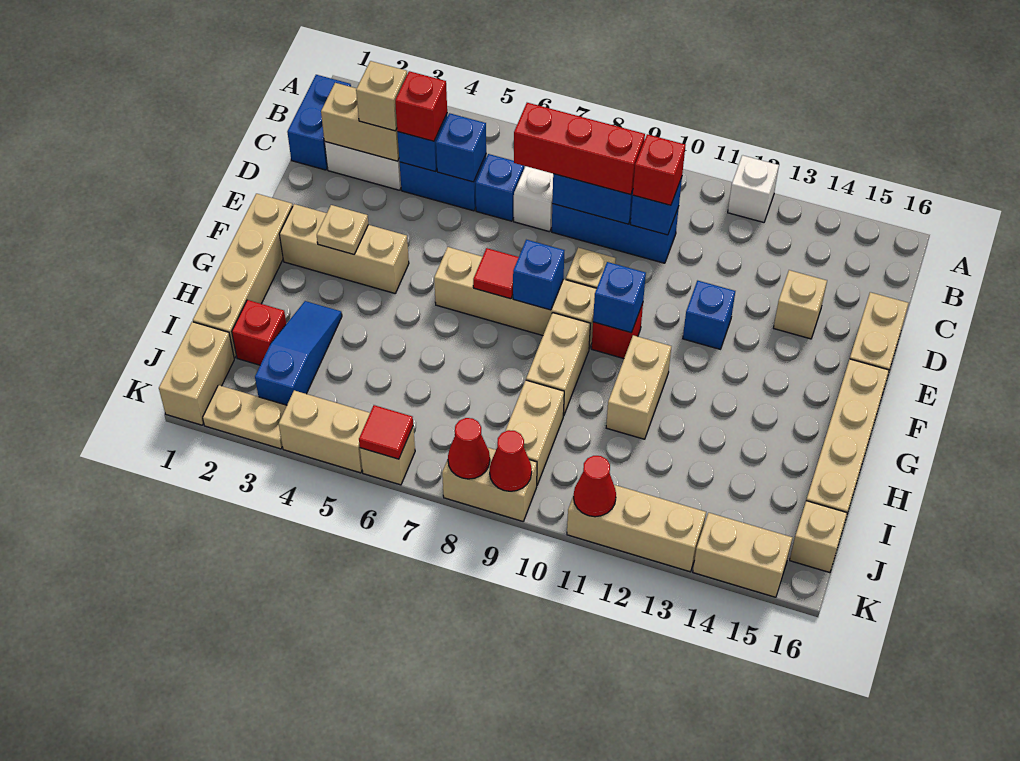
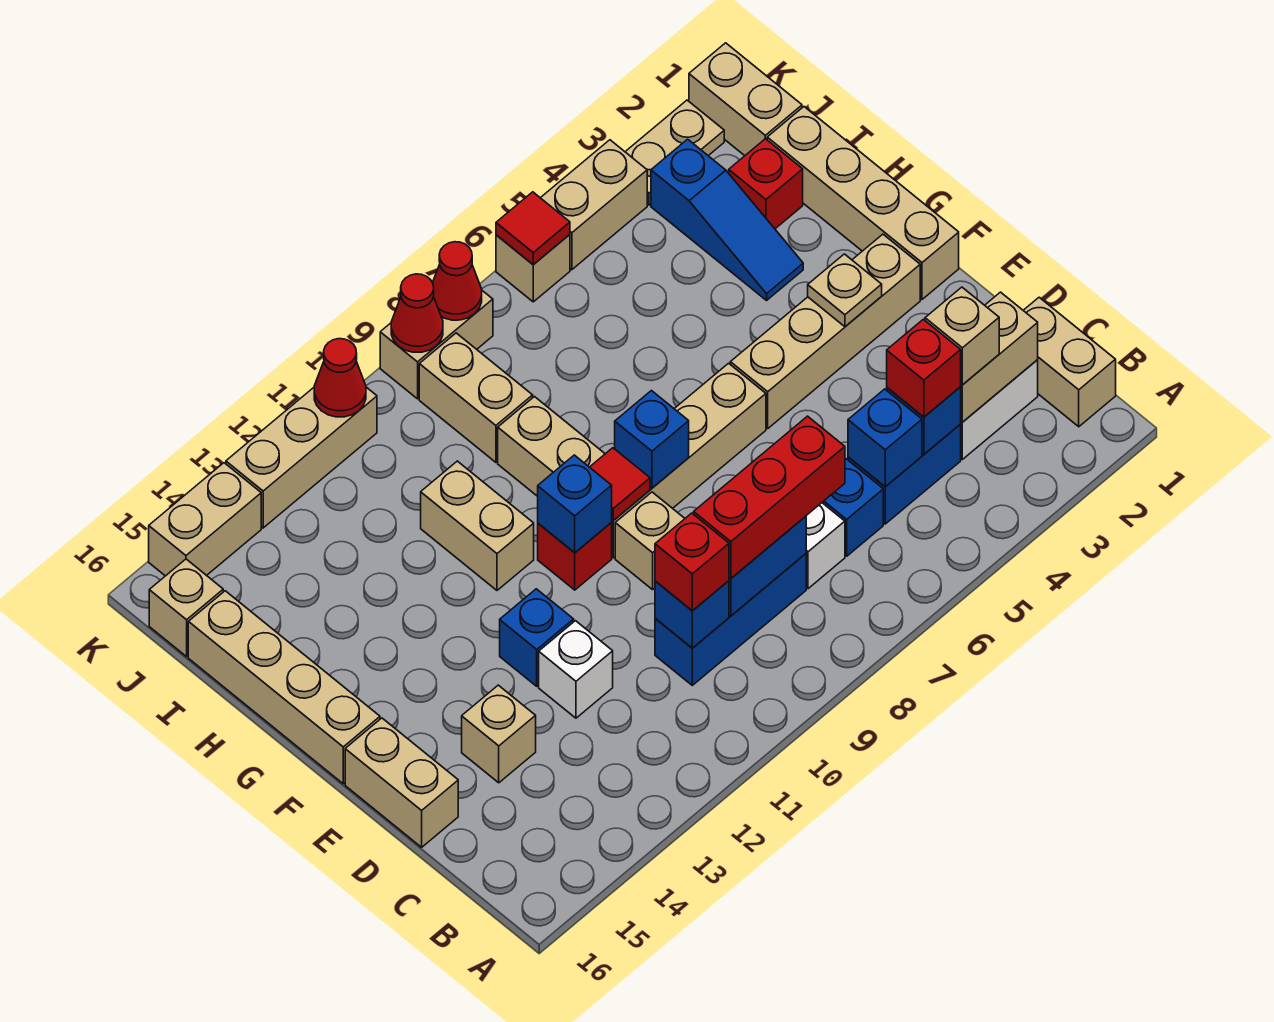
white 1x1 brick [728,155,779,222] -> white 1x1 brick moved to [539,621,613,718]
blue 1x2 brick [287,75,351,170] -> tan 1x2 brick [1023,297,1116,427]
tan 1x3 brick [280,204,409,293] -> tan 1x4 brick [730,234,920,428]
red 1x1 tile [473,248,519,299] -> red 1x1 tile moved to [590,448,650,520]

